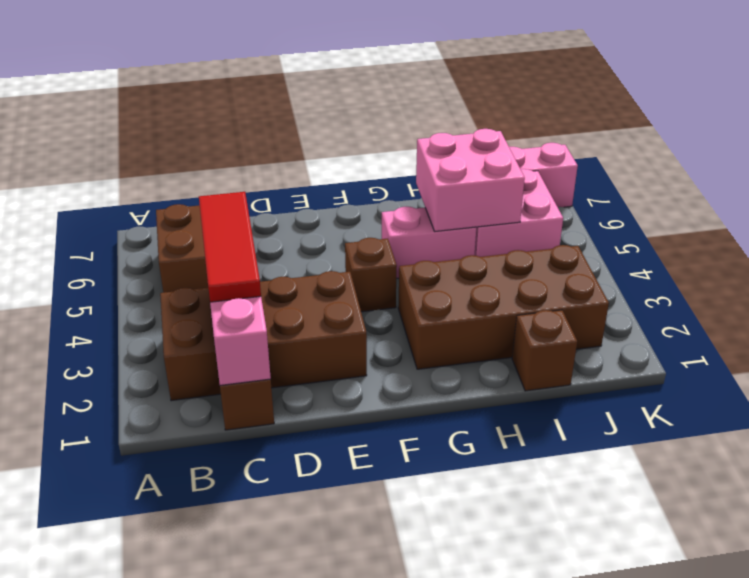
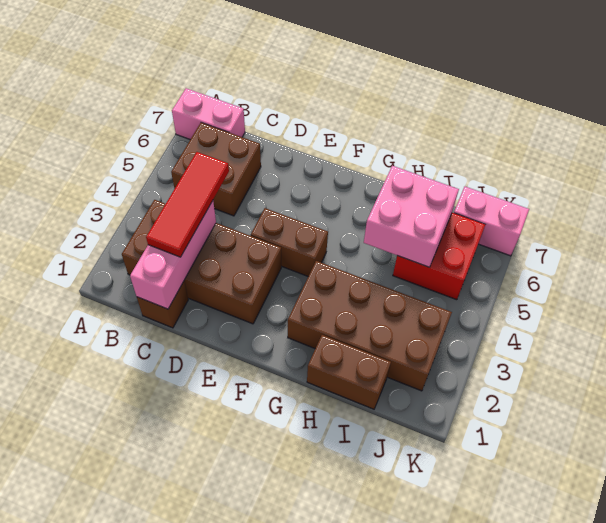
brown 1x1 brick [345,238,397,312] -> brown 1x2 brick [251,208,328,276]
pink 1x2 brick [382,207,476,278] -> pink 1x2 brick moved to [172,88,245,140]
brown 1x1 brick [512,310,577,391] -> brown 1x2 brick [307,335,391,409]
pink 2x2 brick [474,169,563,257] -> red 2x2 brick [393,213,485,300]

